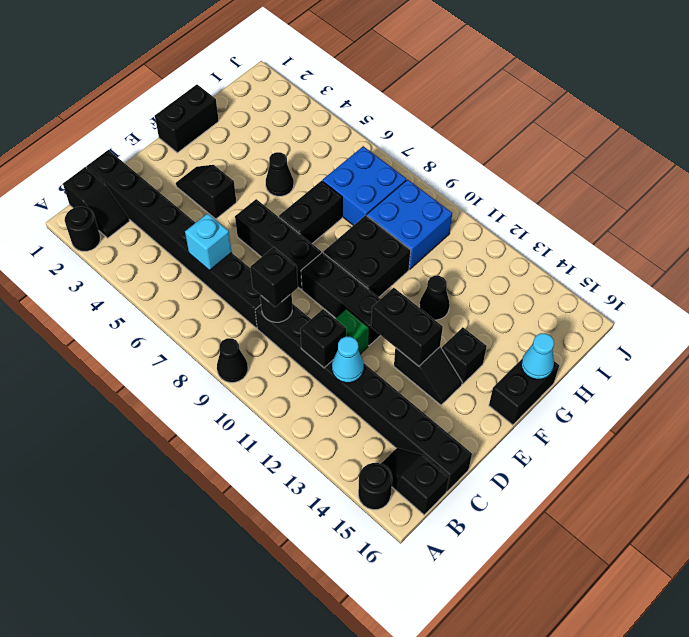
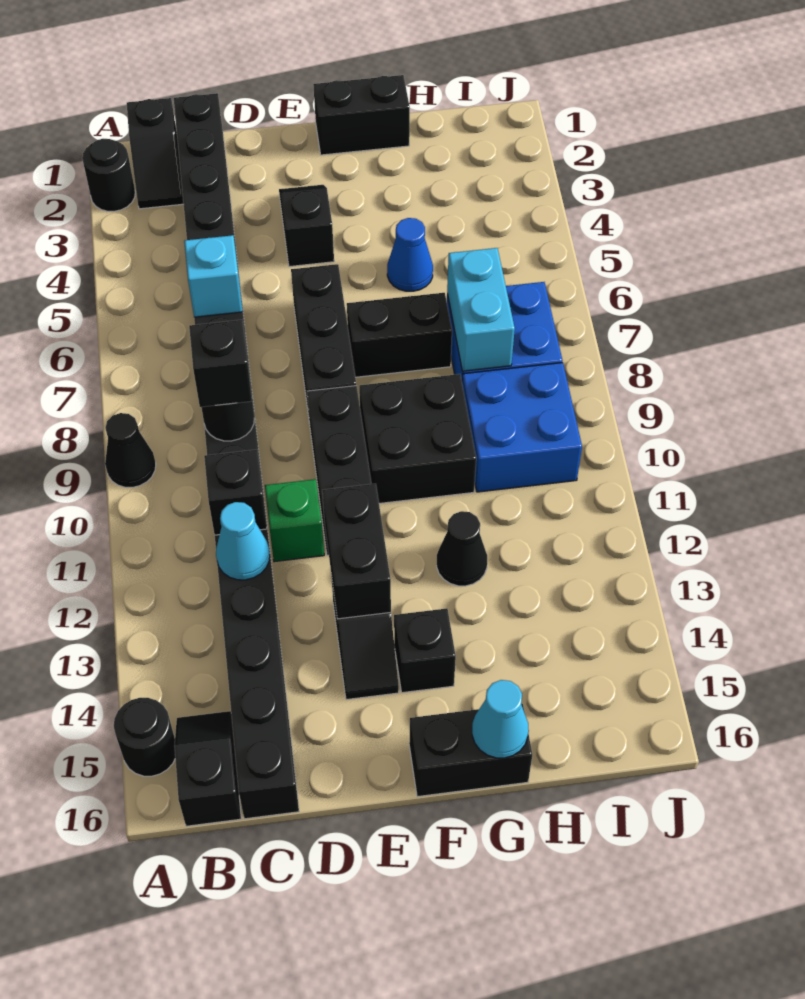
black 1x1 cone [266,152,294,196] -> blue 1x1 cone [387,218,433,291]
none -> cyan 1x2 brick [447,248,515,371]

